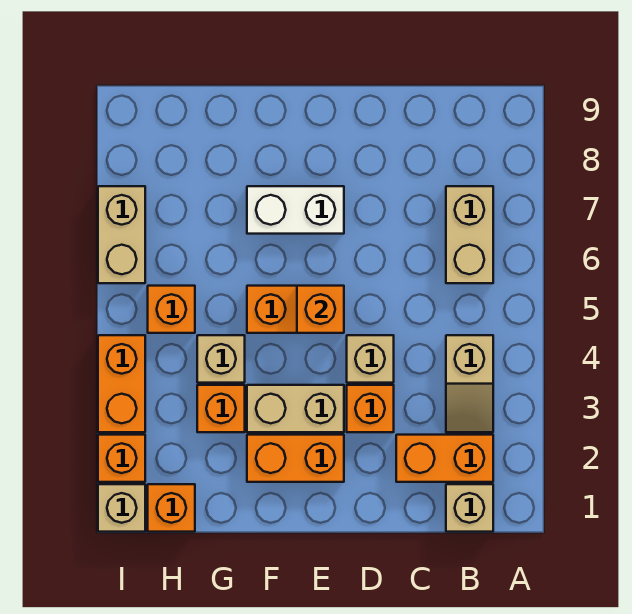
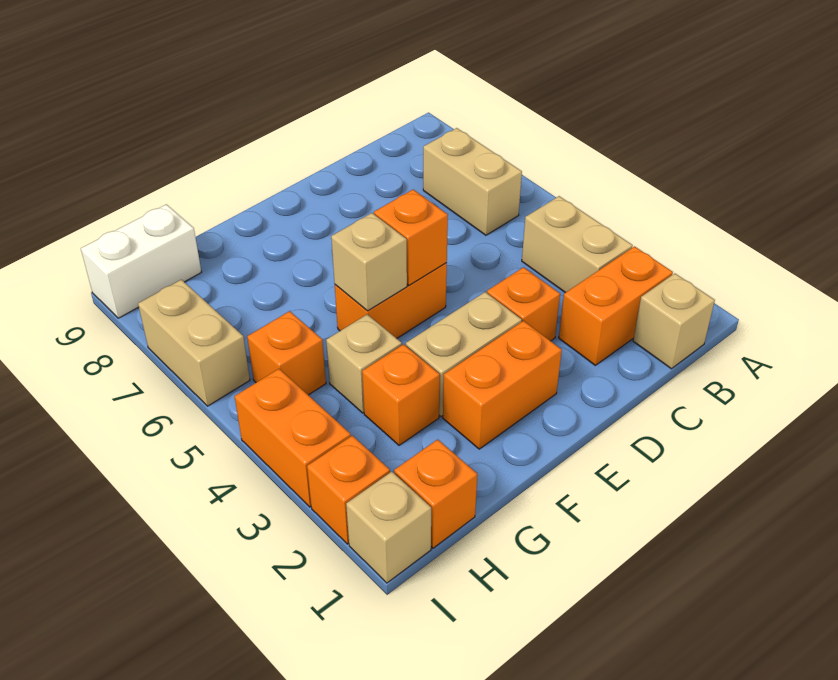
tan 1x2 slope [446,335,493,432] -> tan 1x2 brick [522,196,633,293]
tan 1x1 brick [347,335,394,383] -> tan 1x1 brick moved to [331,213,407,311]
white 1x2 brick [247,186,344,234] -> white 1x2 brick moved to [81,204,201,318]

